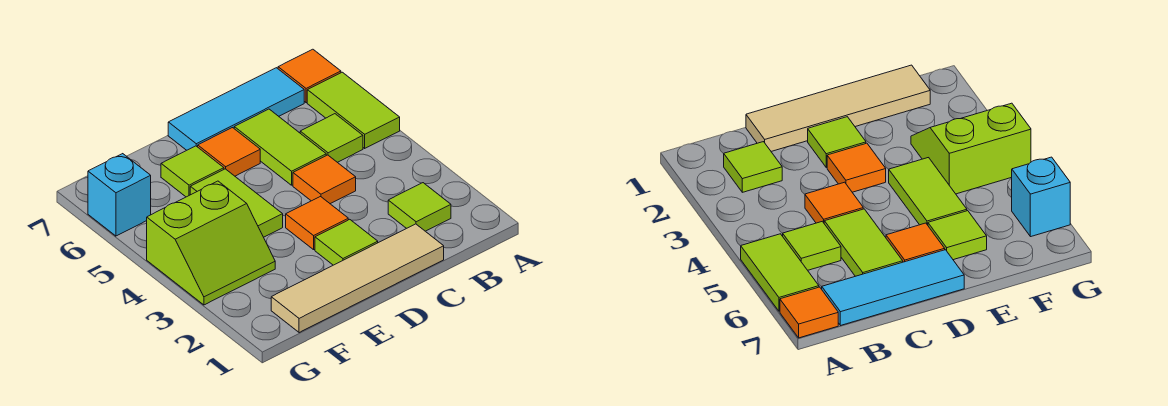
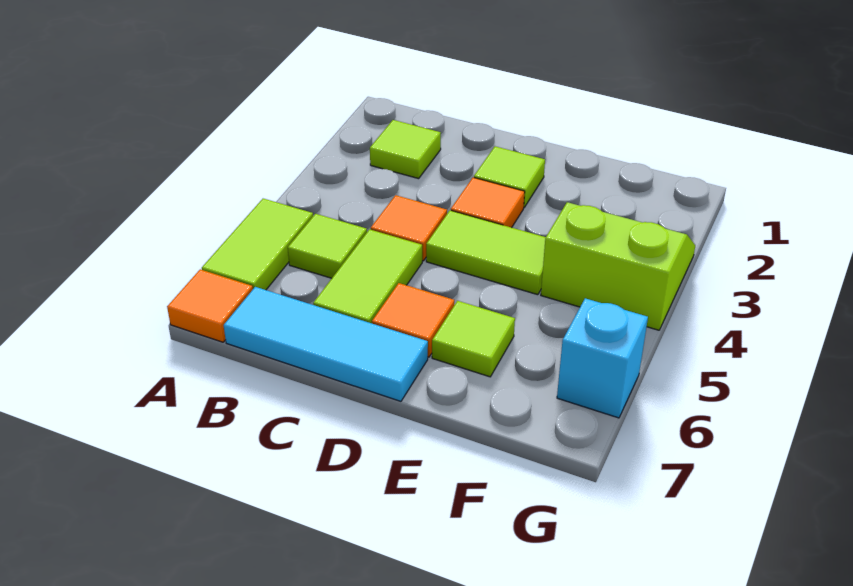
tan 1x4 tile [271,224,444,333] -> none
lime 1x2 tile [190,169,283,237] -> lime 1x2 tile turned to [426,210,546,295]

